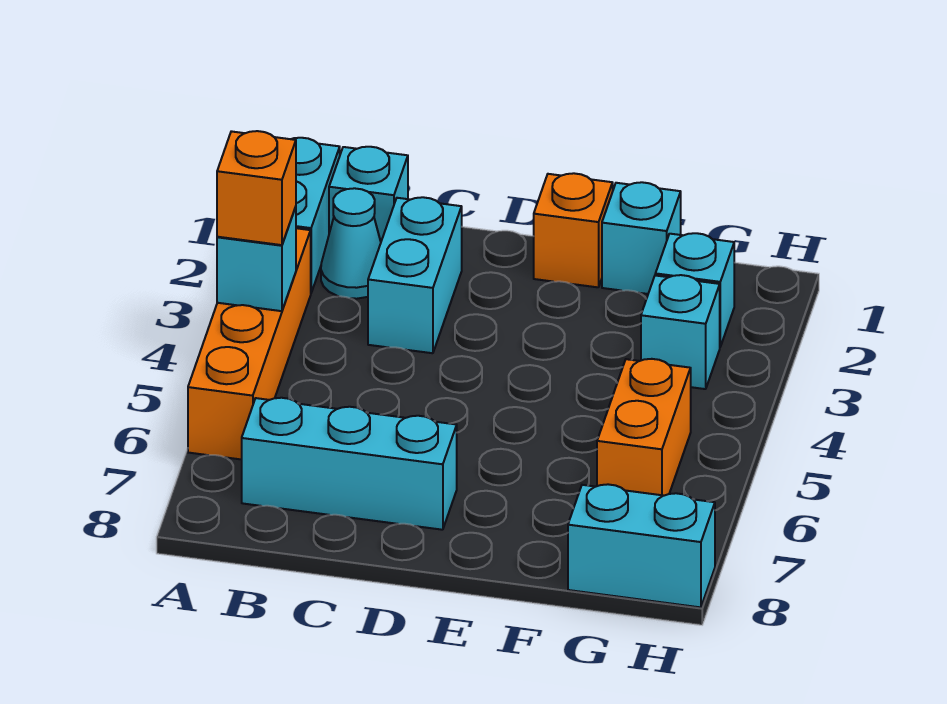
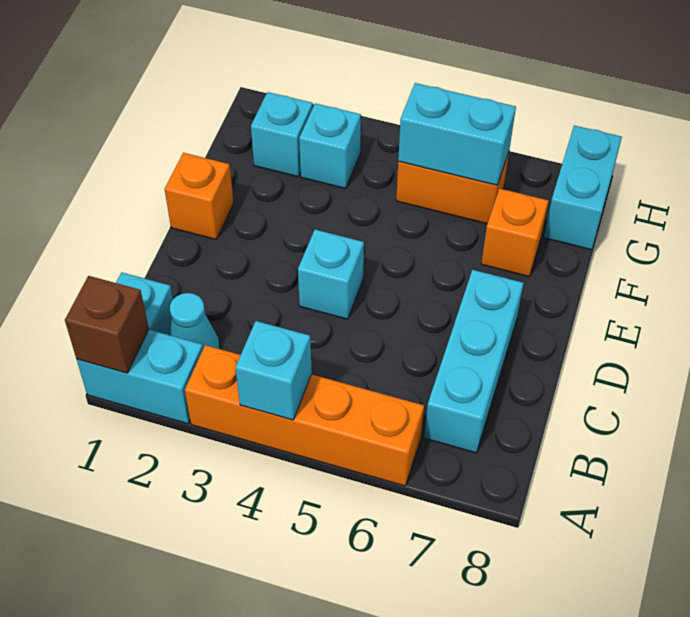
none -> brown 1x1 brick [65,276,149,373]
orange 1x1 brick [217,131,296,245] -> orange 1x1 brick moved to [481,188,548,277]
cyan 1x2 brick [368,197,462,353] -> cyan 1x2 brick moved to [398,83,516,185]
cyan 1x1 brick [602,182,681,294] -> cyan 1x1 brick moved to [298,230,364,319]

